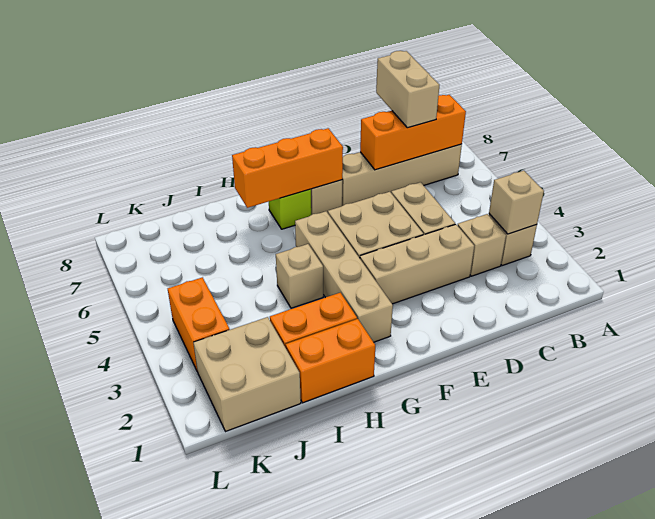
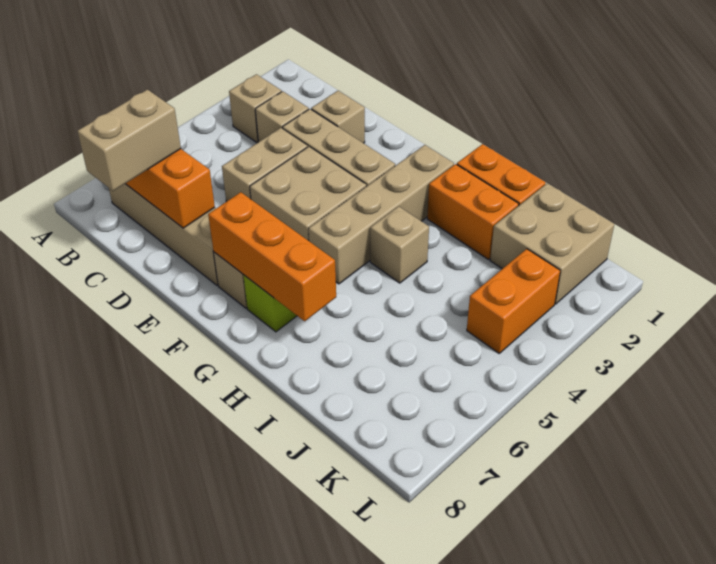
tan 1x1 brick [489,171,544,234] -> tan 1x1 brick moved to [311,91,365,143]

